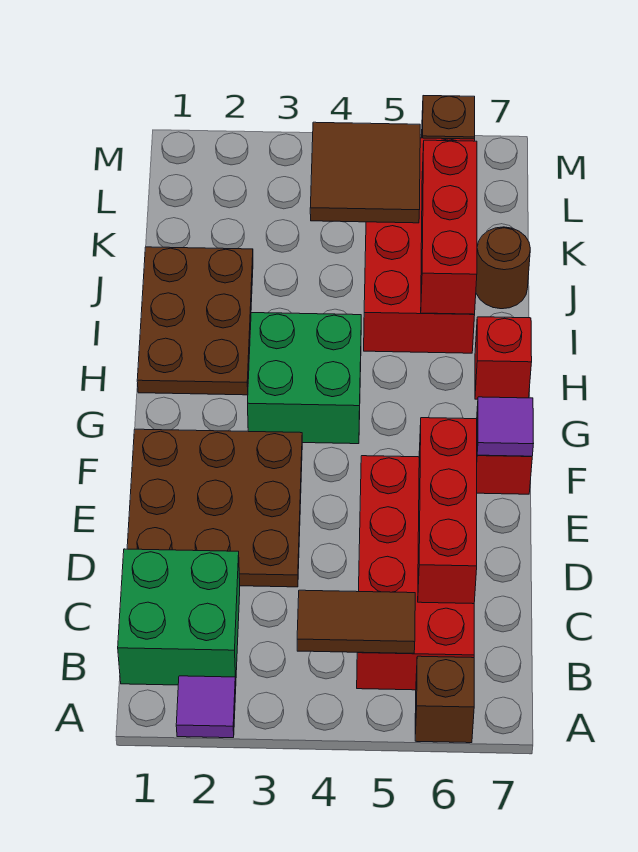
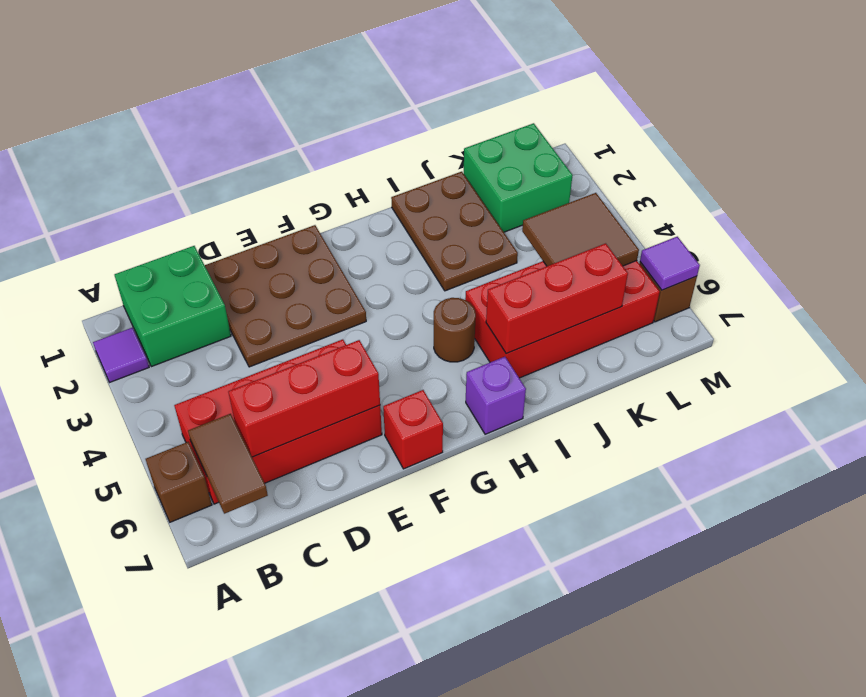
brown 1x2 tile [297,590,415,653] -> brown 1x2 tile moved to [188,414,268,514]
purple 1x1 tile [477,397,534,456] -> purple 1x1 tile moved to [640,237,700,290]
green 2x2 brick [248,313,361,444] -> green 2x2 brick moved to [464,123,572,232]
brown 2x3 plate [137,247,253,395] -> brown 2x3 plate turned to [391,172,518,291]
red 1x1 brick [475,317,532,399] -> purple 1x1 brick [466,357,526,434]
brown 1x1 round brick [476,227,530,309] -> brown 1x1 round brick moved to [434,298,476,362]

